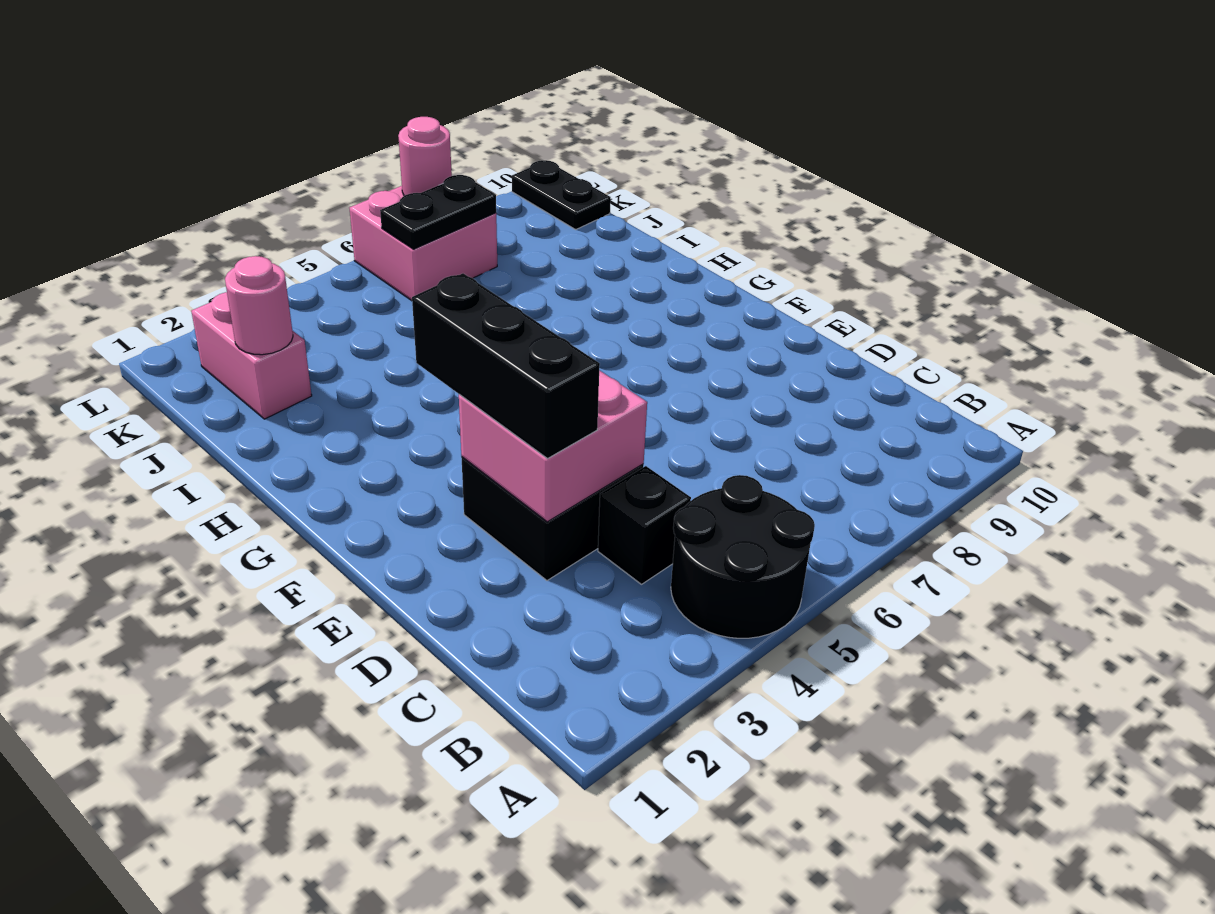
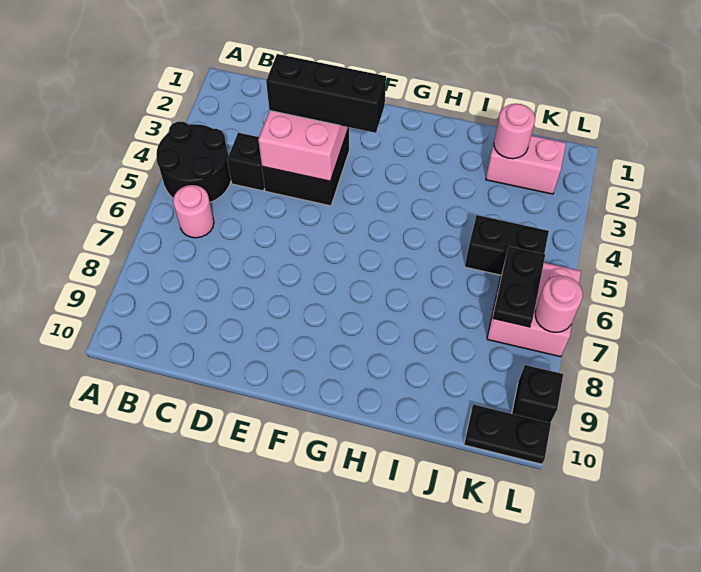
none -> pink 1x1 round brick [173,185,214,238]
none -> black 1x2 brick [465,215,549,275]
none -> black 1x1 brick [512,365,563,423]

